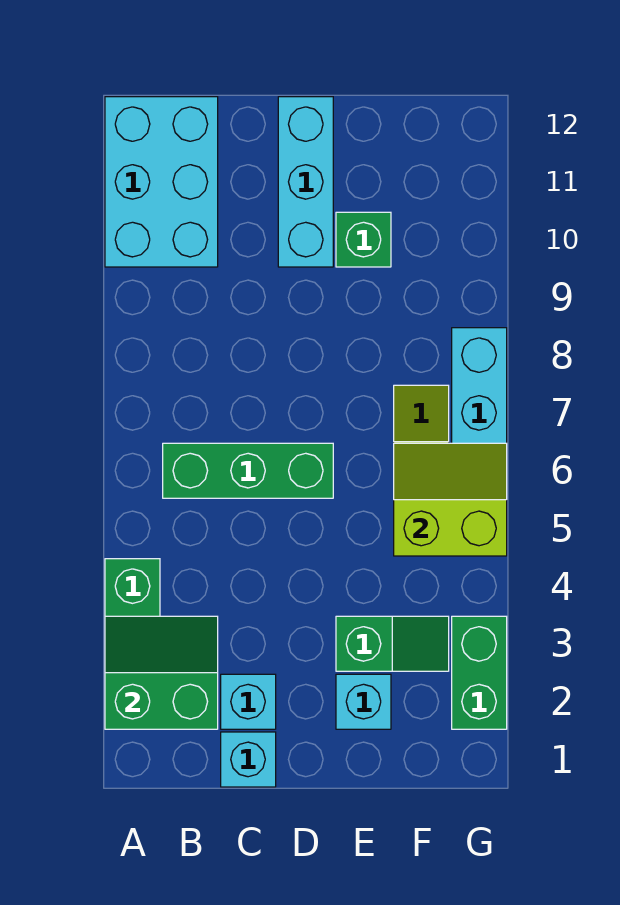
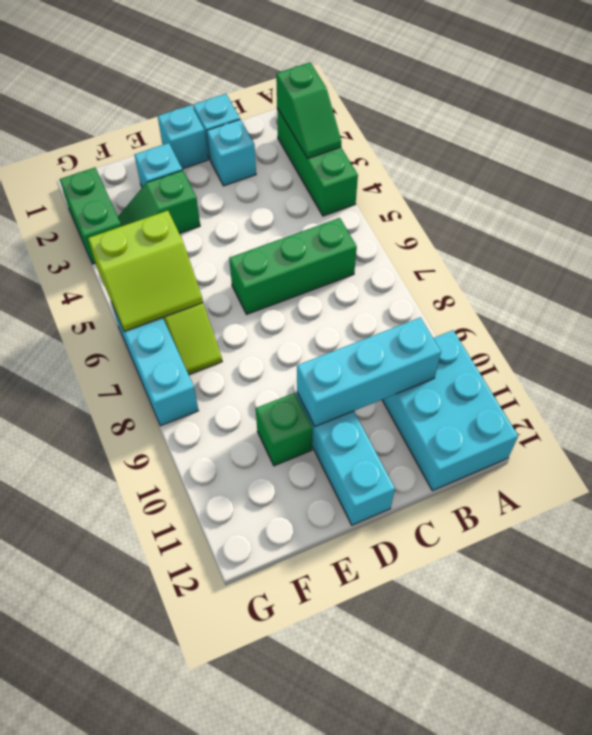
green 2x2 slope [105,616,218,729] -> green 1x2 slope [276,63,341,158]
none -> cyan 1x3 brick [297,317,441,426]
none -> cyan 1x1 brick [158,105,208,169]

